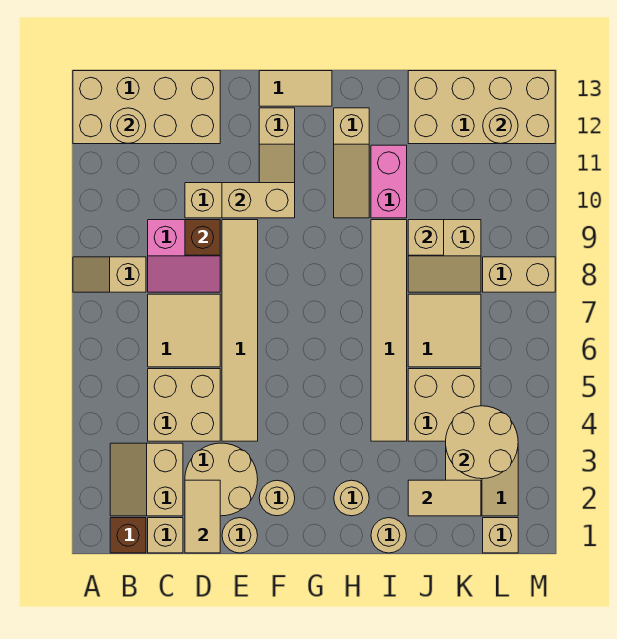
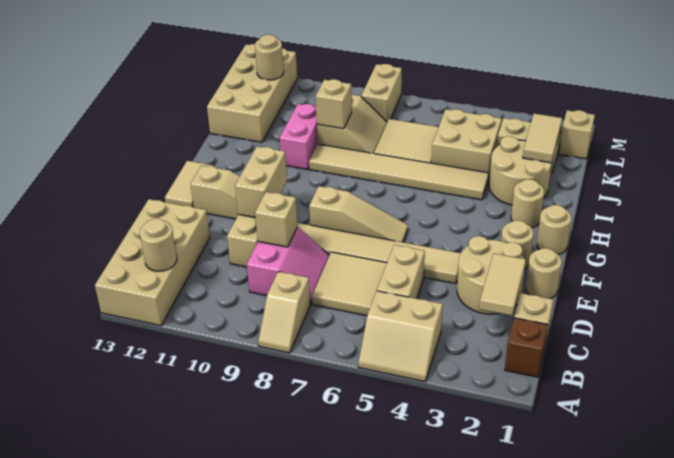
tan 2x2 slope [110,443,183,516] -> tan 2x2 slope moved to [358,291,443,382]
tan 2x2 brick [148,369,220,441] -> tan 1x2 brick [377,245,425,299]
tan 1x2 tile [185,480,220,553] -> tan 1x2 tile turned to [479,254,526,316]
brown 1x1 brick [185,220,220,255] -> tan 1x1 brick [255,192,298,247]
tan 1x3 slope [334,108,369,218] -> tan 1x3 slope moved to [309,186,408,242]
tan 1x1 round brick [371,518,406,553] -> tan 1x1 round brick moved to [537,205,571,255]
pink 1x2 brick [371,145,407,218] -> pink 1x2 brick turned to [280,104,318,170]
tan 2x2 round brick [446,406,518,479] -> tan 2x2 round brick moved to [489,136,552,205]

